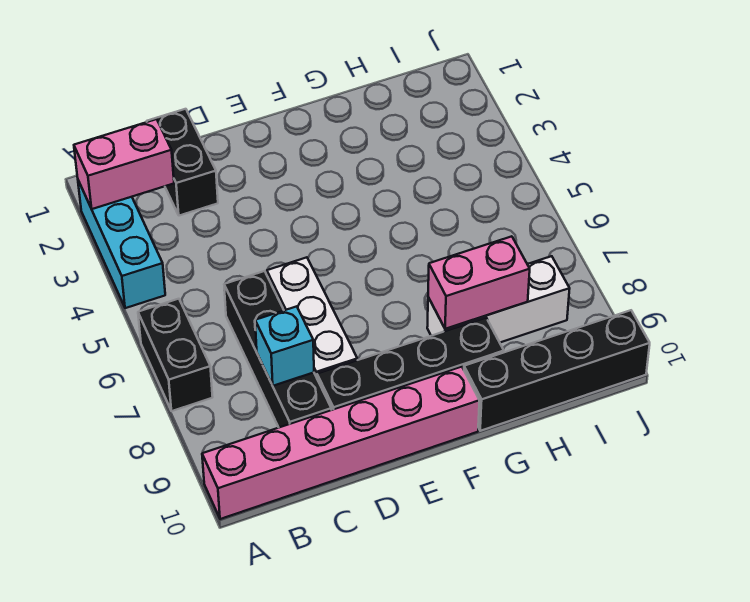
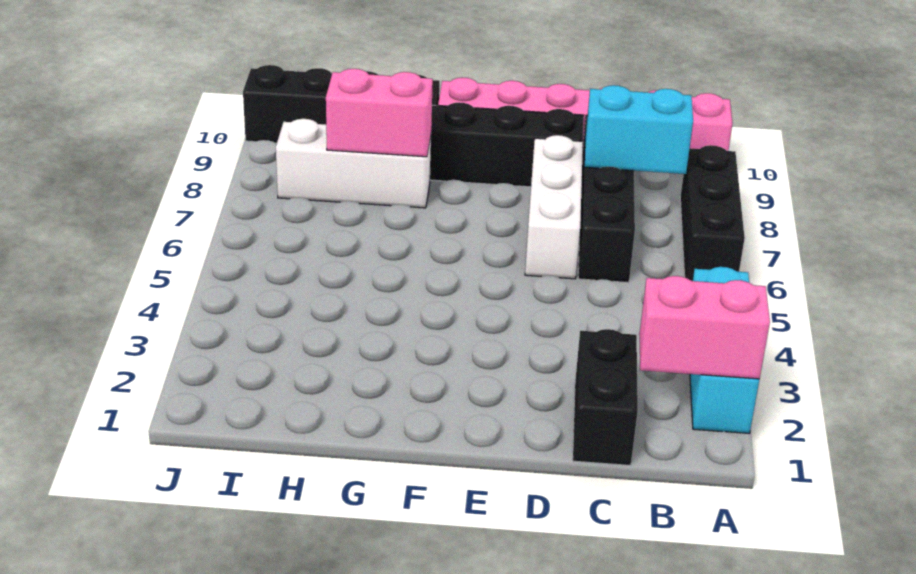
black 1x2 brick [138,299,213,411] -> black 1x3 brick [680,145,745,281]
cyan 1x1 brick [255,306,314,386] -> cyan 1x2 brick [585,85,693,174]

